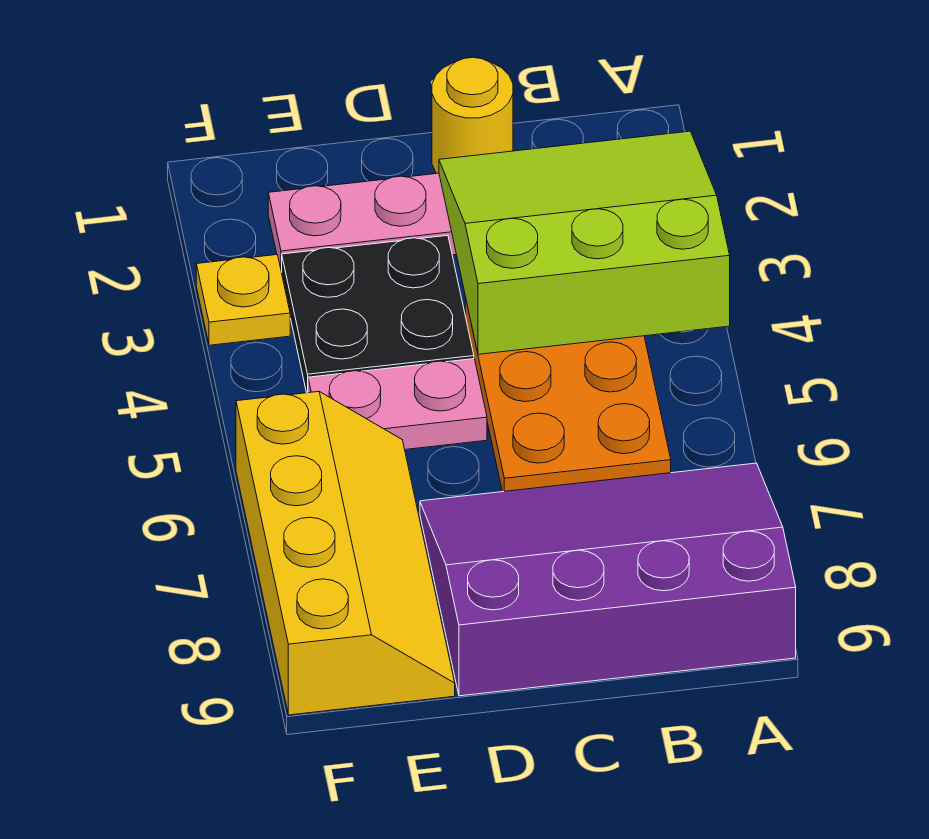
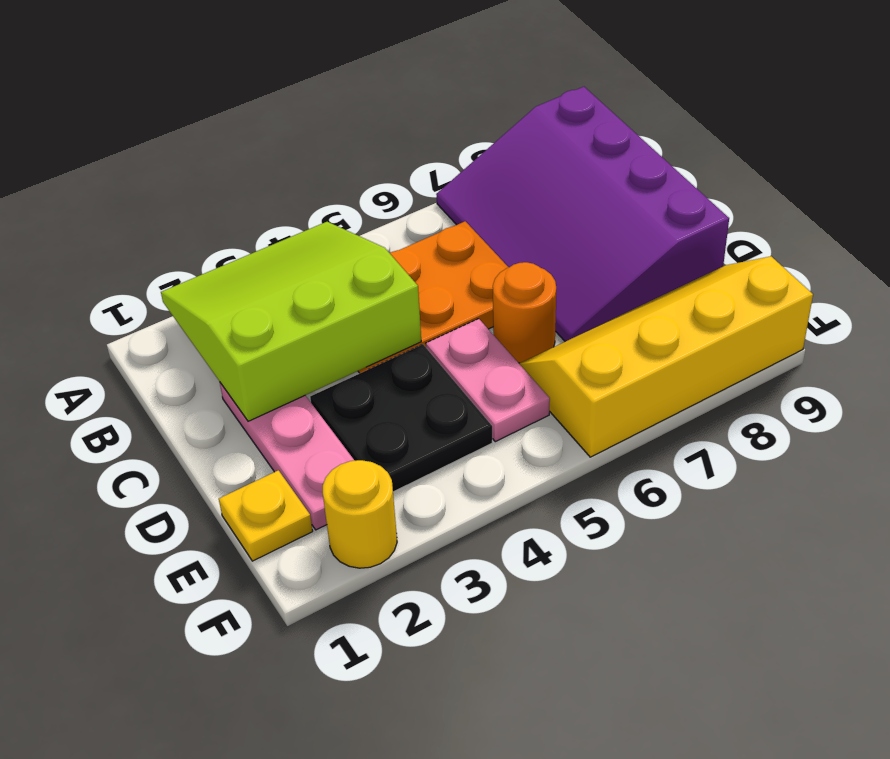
lime 3x3 slope [439,131,730,354] -> lime 3x3 slope turned to [161,222,421,421]
yellow 1x1 round brick [432,57,513,174] -> yellow 1x1 round brick moved to [323,460,397,568]
none -> orange 1x1 round brick [493,262,556,363]
yellow 1x1 plate [196,255,290,345] -> yellow 1x1 plate moved to [219,470,313,561]

